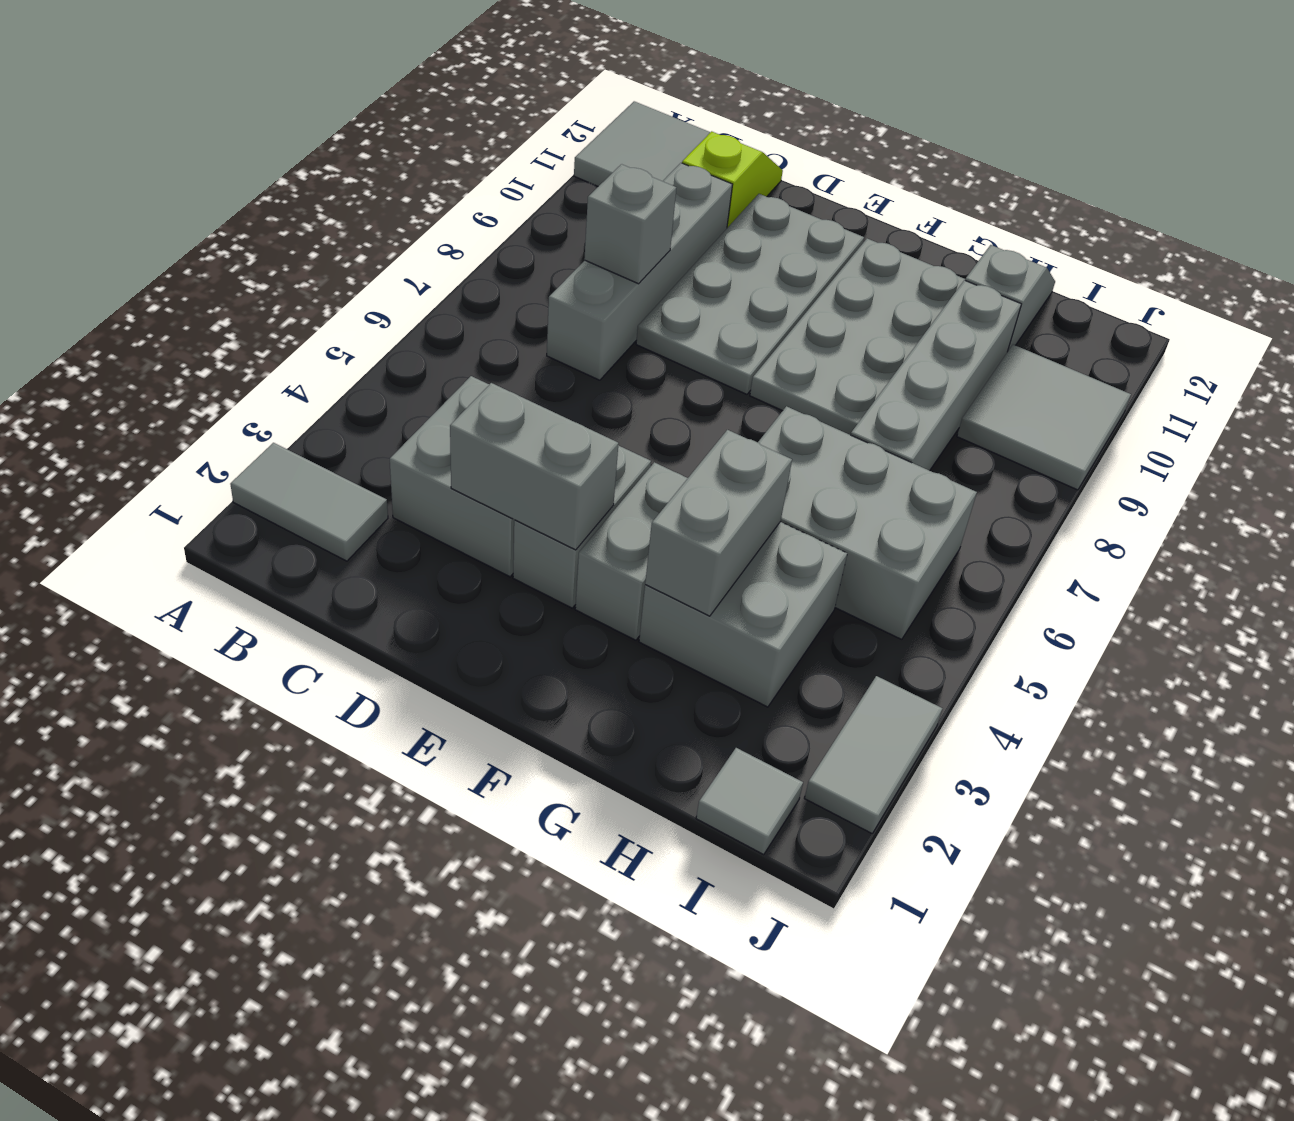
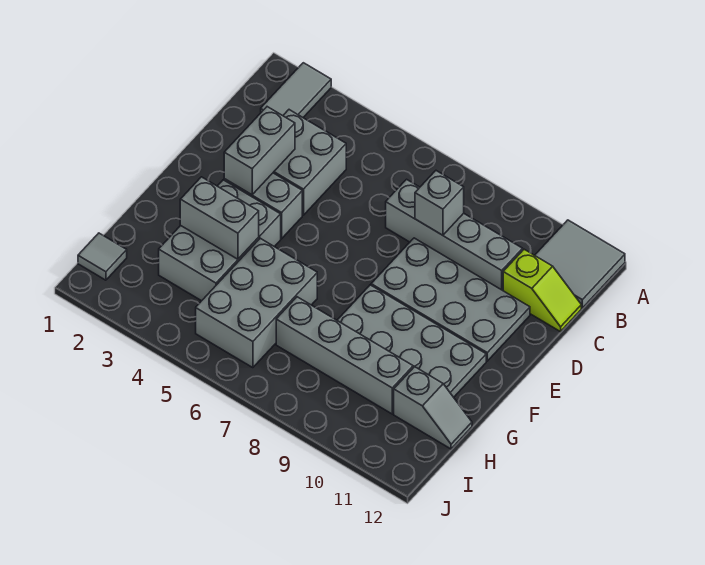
grey 2x2 tile [957,345,1131,490] -> none
grey 1x2 tile [804,676,943,833] -> none

